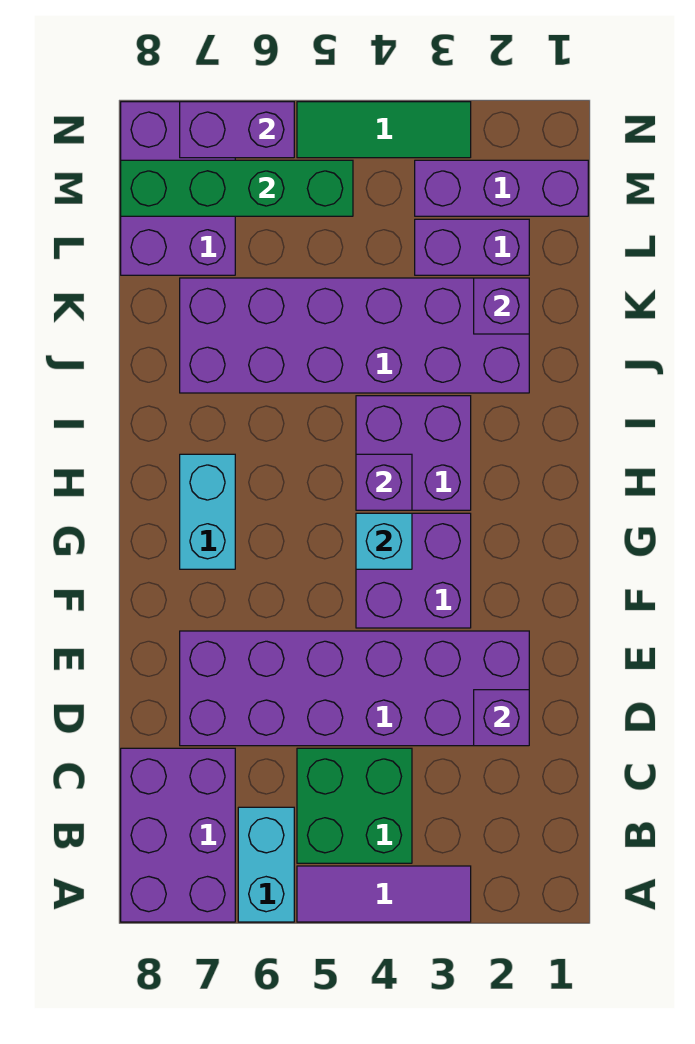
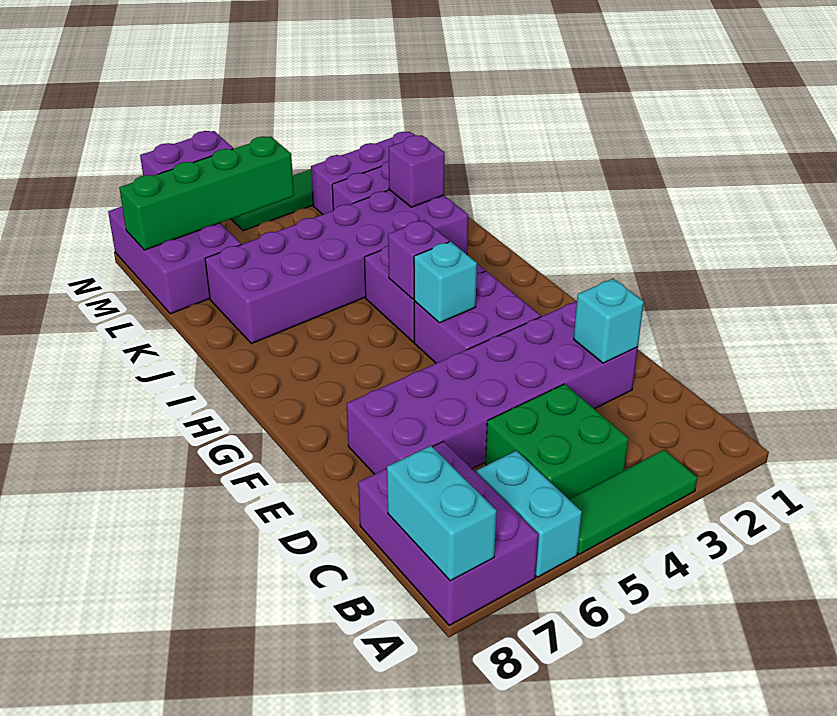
purple 1x3 tile [297,866,471,922] -> green 1x3 tile [569,450,697,554]
purple 1x1 brick [474,690,529,746] -> cyan 1x1 brick [574,279,644,363]
cyan 1x2 brick [180,454,235,569] -> cyan 1x2 brick moved to [387,446,497,581]

